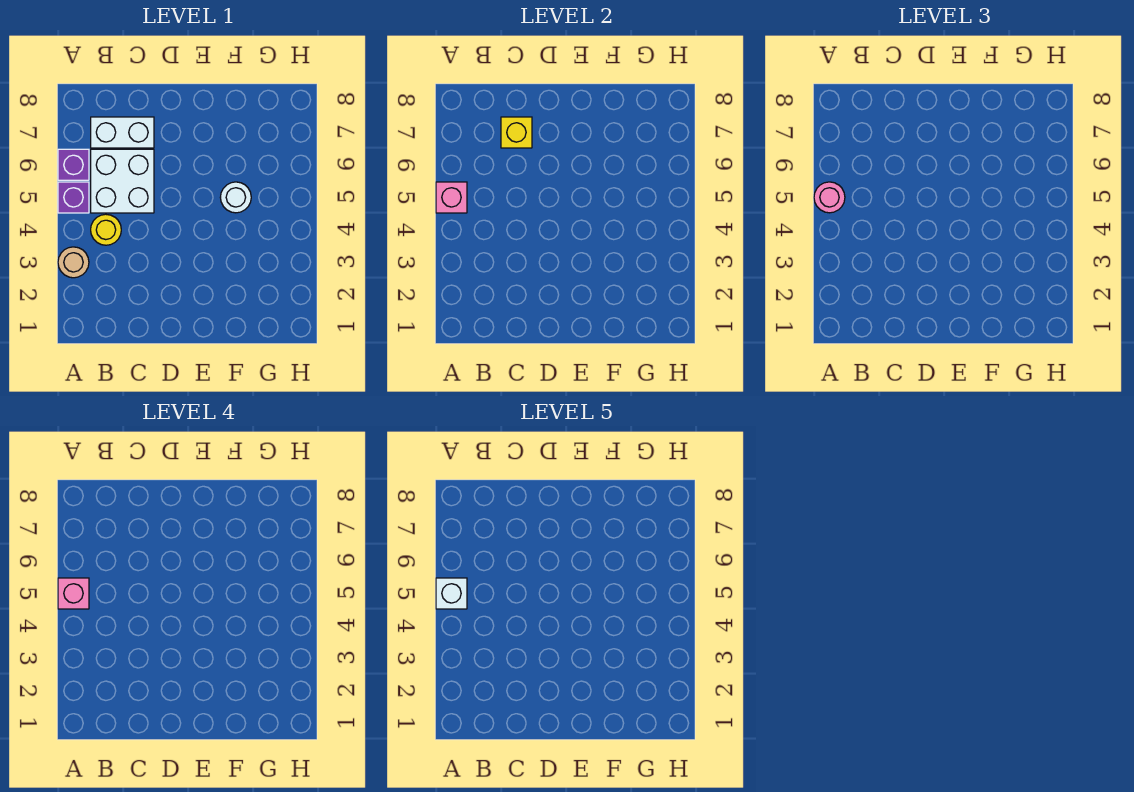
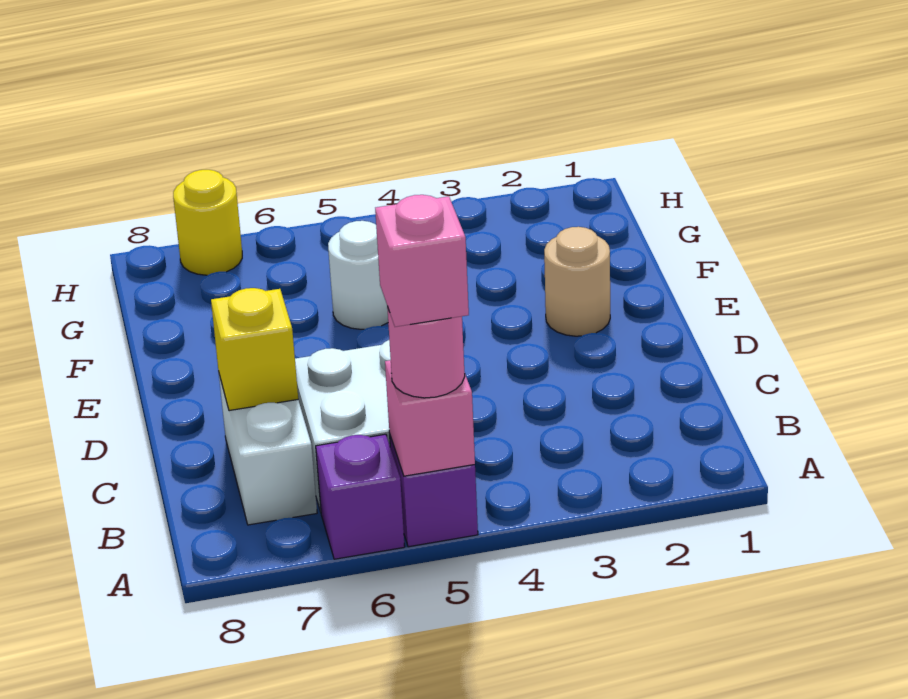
tan 1x1 round brick [58,247,89,278] -> tan 1x1 round brick moved to [544,227,610,336]
white 1x1 brick [436,578,467,609] -> none
yellow 1x1 round brick [91,214,121,245] -> yellow 1x1 round brick moved to [173,170,242,275]

